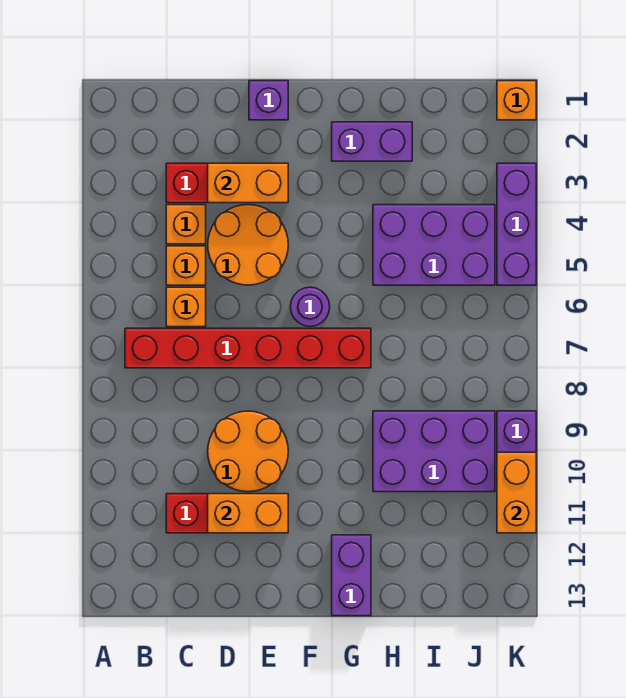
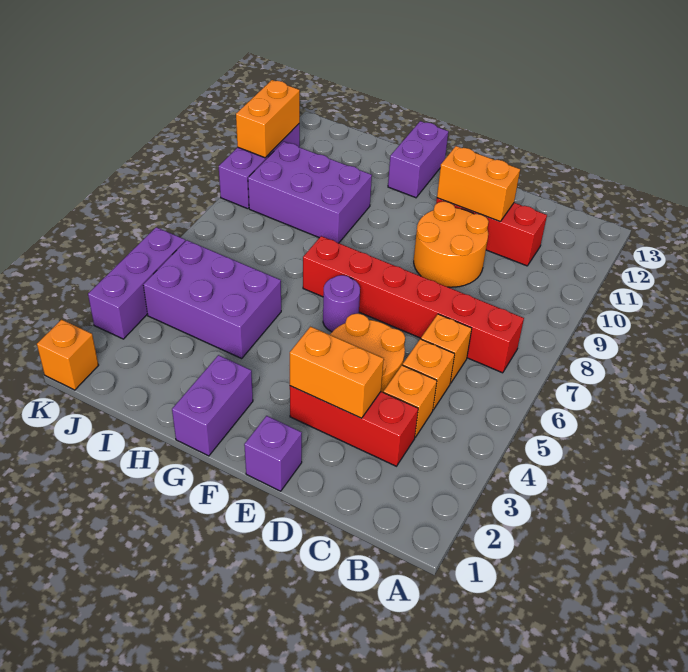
purple 1x2 brick [332,122,412,161] -> purple 1x2 brick turned to [172,355,253,456]

